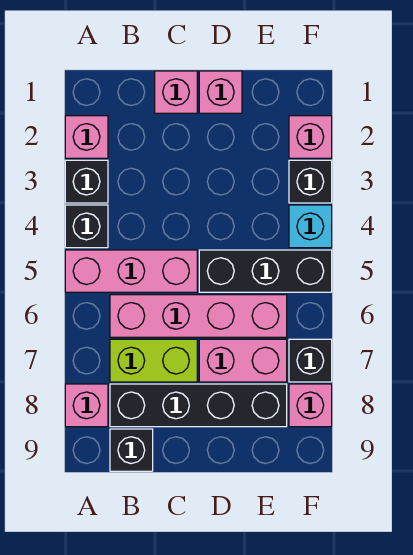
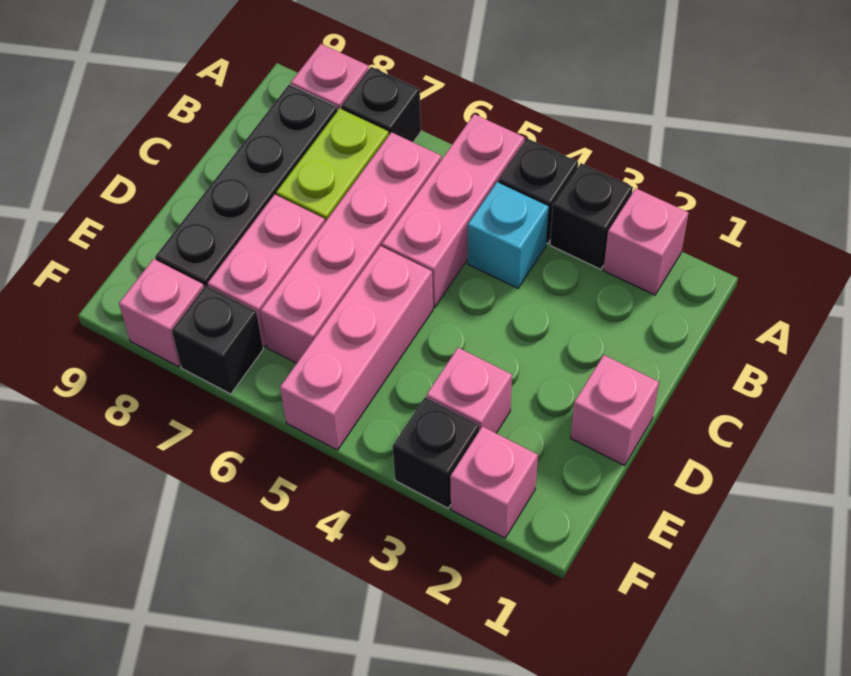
black 1x1 brick [110,429,153,471] -> black 1x1 brick moved to [341,67,421,142]
pink 1x1 brick [155,71,197,113] -> pink 1x1 brick moved to [427,348,512,433]
black 1x3 brick [199,250,332,292] -> pink 1x3 brick [280,246,433,450]
cyan 1x1 brick [289,205,332,248] -> cyan 1x1 brick moved to [468,182,549,288]

